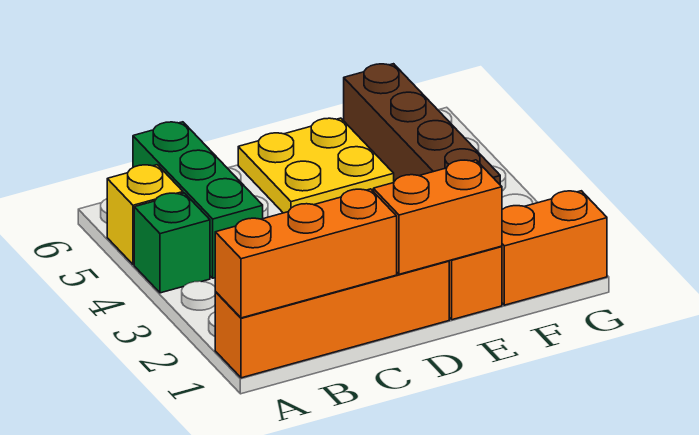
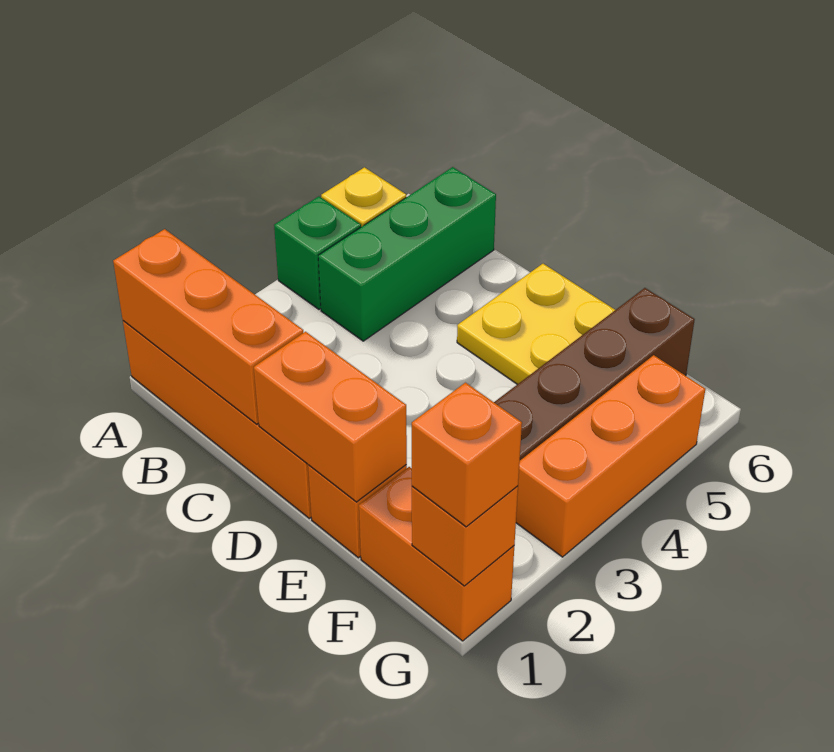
none -> orange 1x1 brick [412,486,518,586]
none -> orange 1x1 brick [412,383,522,527]
none -> orange 1x3 brick [516,355,705,557]

